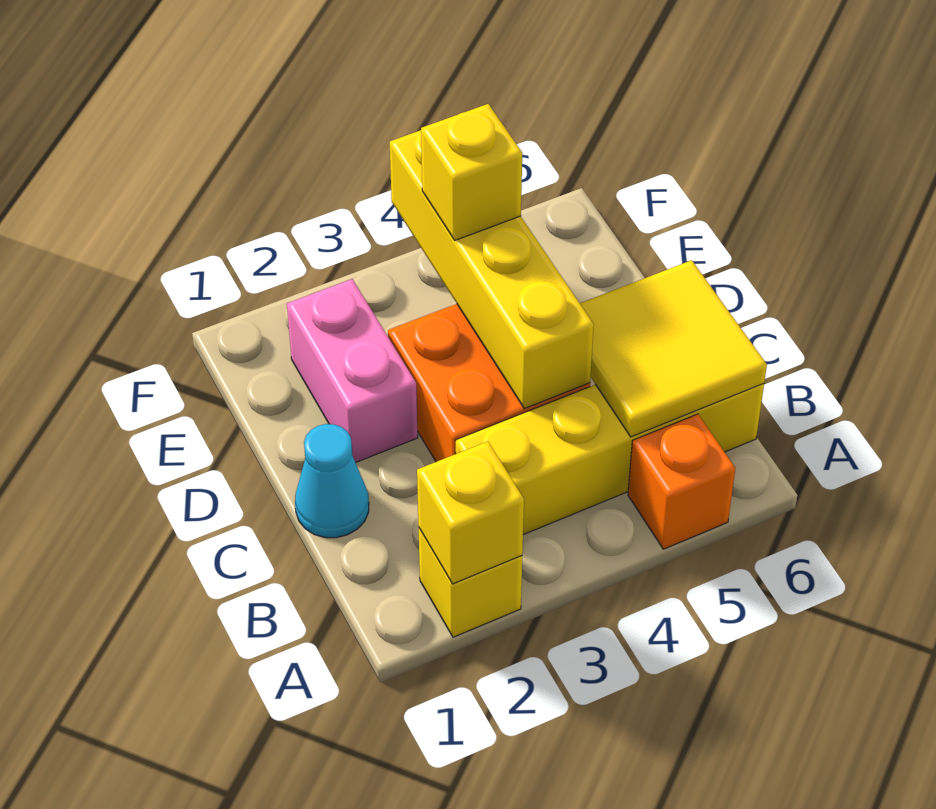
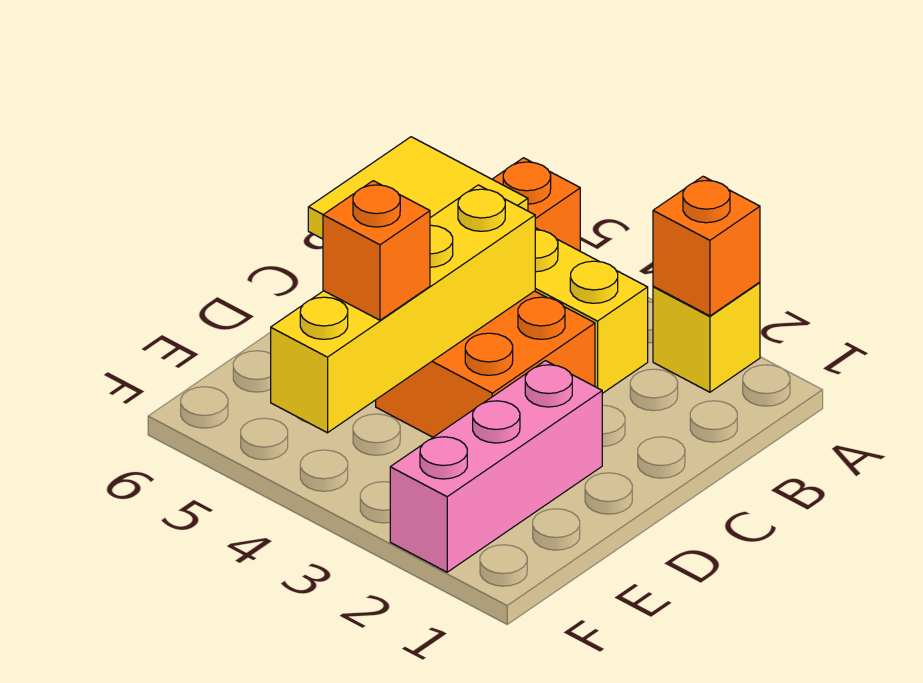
yellow 1x1 brick [417,441,524,584] -> orange 1x1 brick [653,176,760,316]
cyan 1x1 cone [295,424,369,538] -> none
pink 1x2 brick [287,279,418,463] -> pink 1x3 brick [390,361,602,572]
yellow 1x1 brick [421,104,522,240] -> orange 1x1 brick [323,181,430,320]

